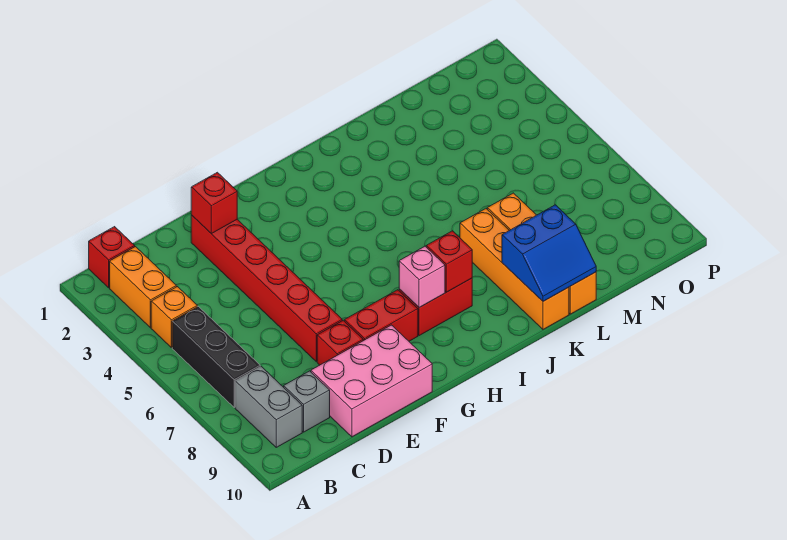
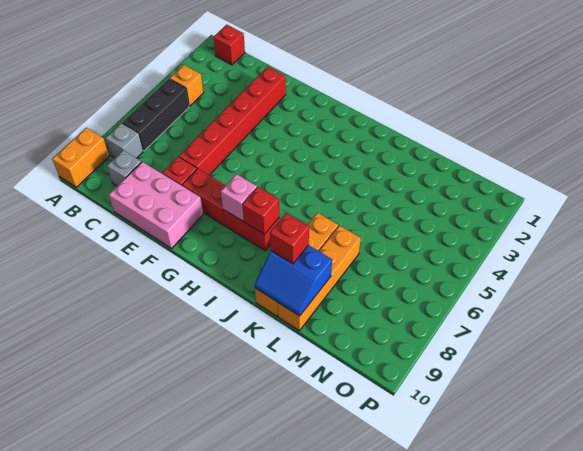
orange 1x2 brick [110,247,176,328] -> orange 1x2 brick moved to [52,128,109,187]
grey 1x2 brick [235,366,302,447] -> grey 1x1 brick [105,123,143,158]
red 1x1 brick [191,172,237,234] -> red 1x1 brick moved to [270,213,309,264]

